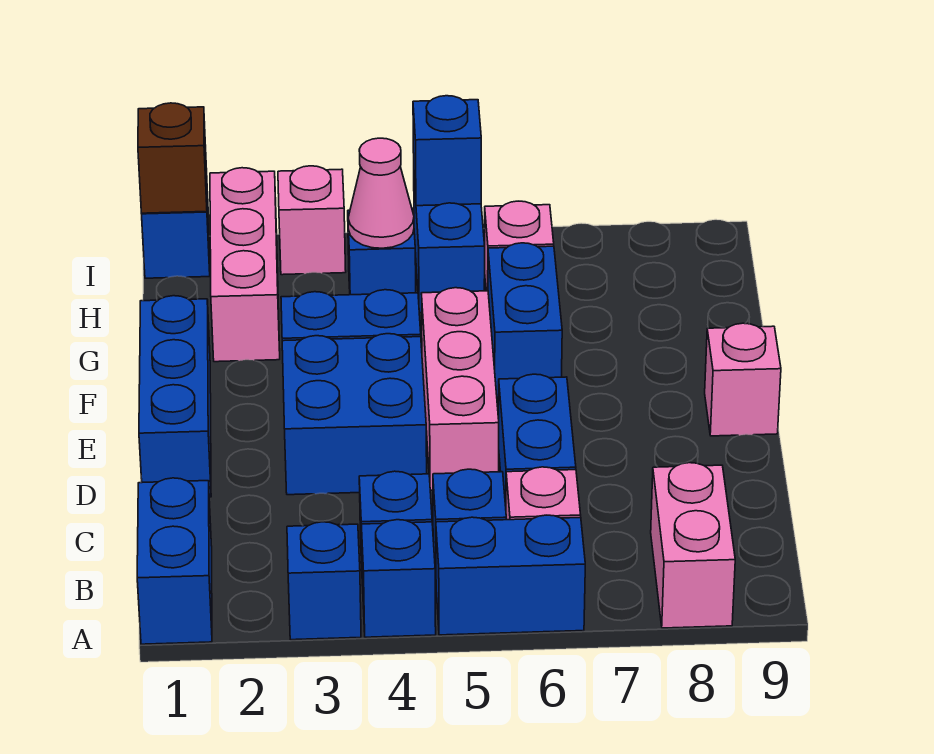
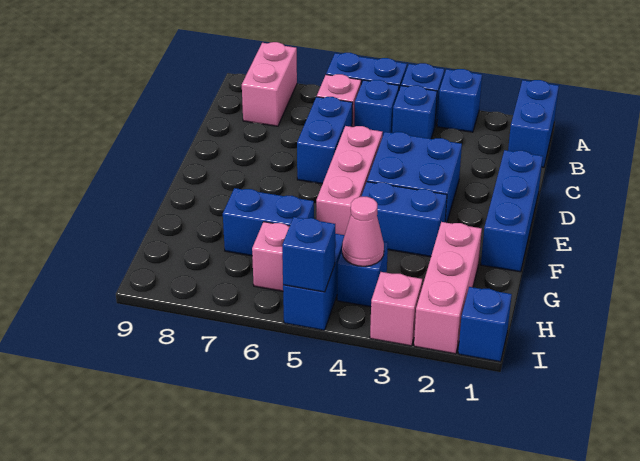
pink 1x1 brick [705,323,781,436] -> none
blue 1x2 brick [488,243,562,397] -> blue 1x2 brick turned to [223,188,314,256]
brown 1x1 brick [138,103,207,213] -> none

